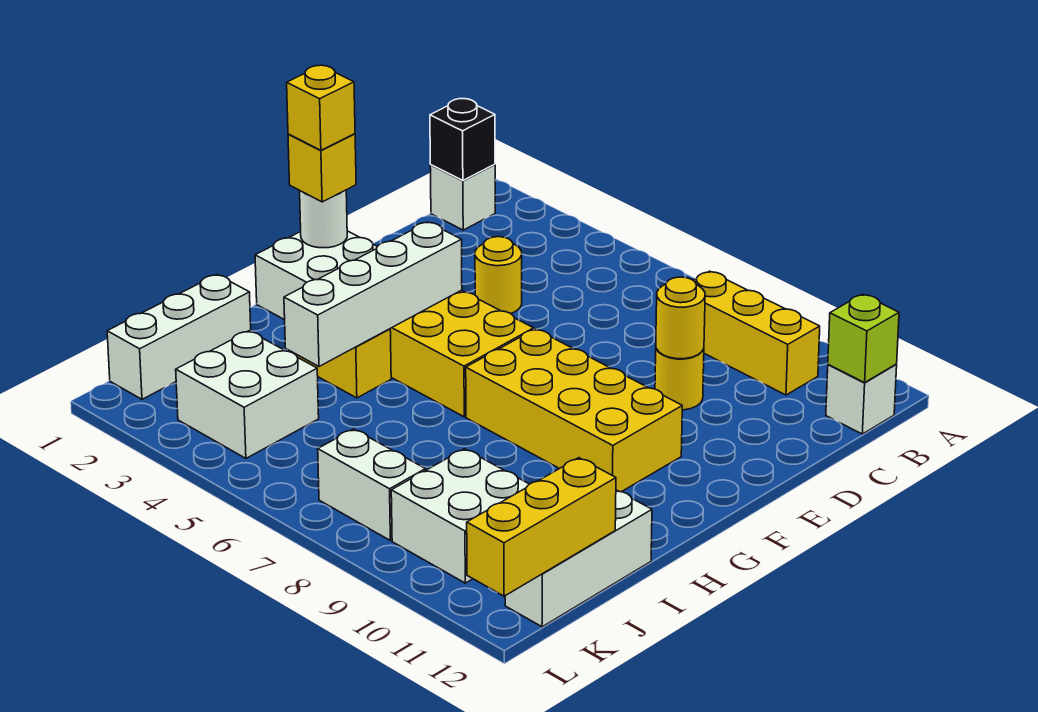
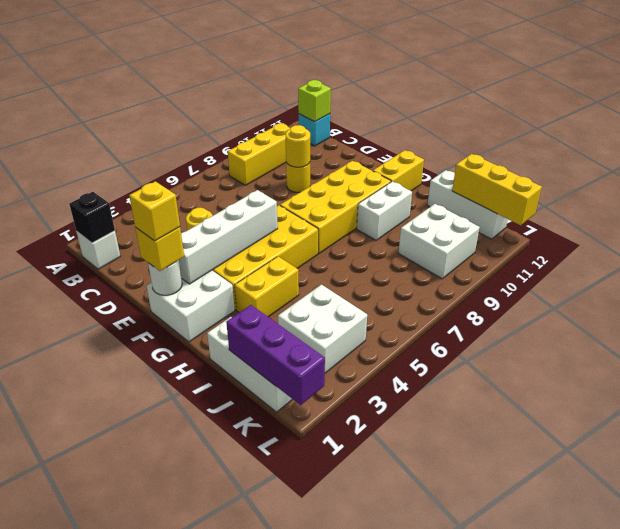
white 1x1 brick [826,365,897,434] -> cyan 1x1 brick [299,114,330,146]
white 1x4 brick [284,222,462,366] -> white 1x4 brick turned to [179,190,278,284]
none -> yellow 1x2 brick [373,150,424,191]
none -> purple 1x3 brick [226,305,325,405]
white 1x2 brick [318,429,425,541] -> white 1x2 brick moved to [357,181,412,240]

